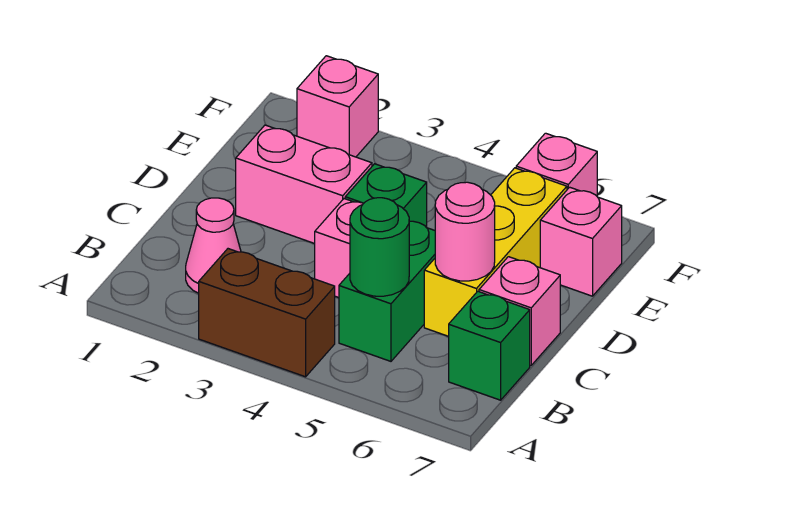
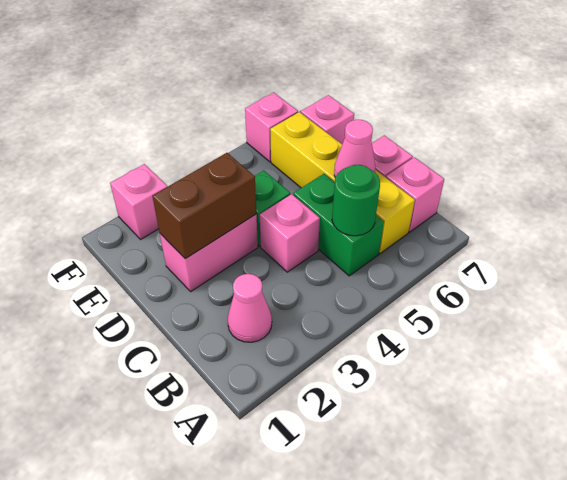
brown 1x2 brick [199,249,335,377] -> brown 1x2 brick moved to [152,153,256,259]
green 1x1 brick [449,291,530,400] -> pink 1x1 brick [386,157,444,232]
yellow 1x3 brick [424,168,567,336] -> yellow 1x4 brick [270,112,415,253]
pink 1x1 round brick [435,182,495,281] -> pink 1x1 cone [334,120,375,177]

